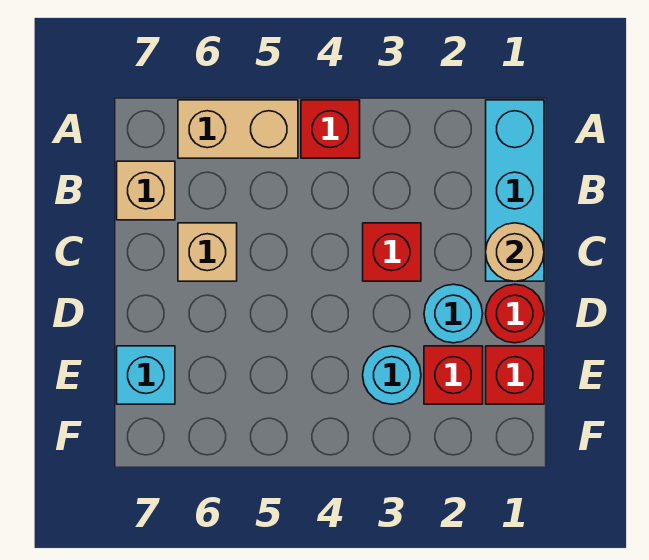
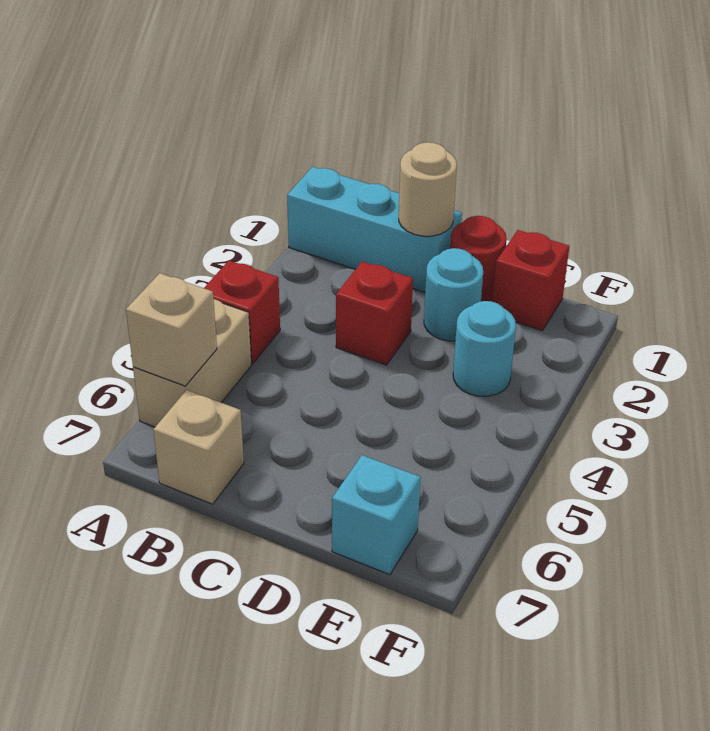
tan 1x1 brick [178,223,237,281] -> tan 1x1 brick moved to [126,273,217,386]
red 1x1 brick [424,346,483,404] -> none

